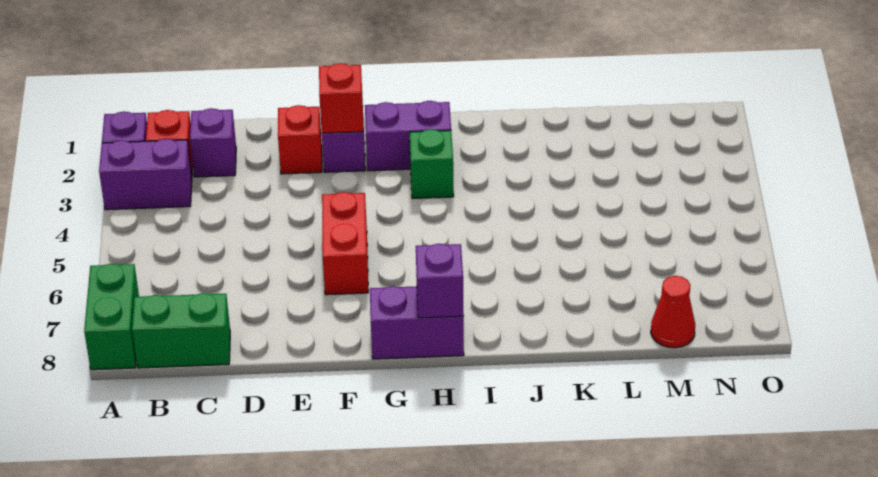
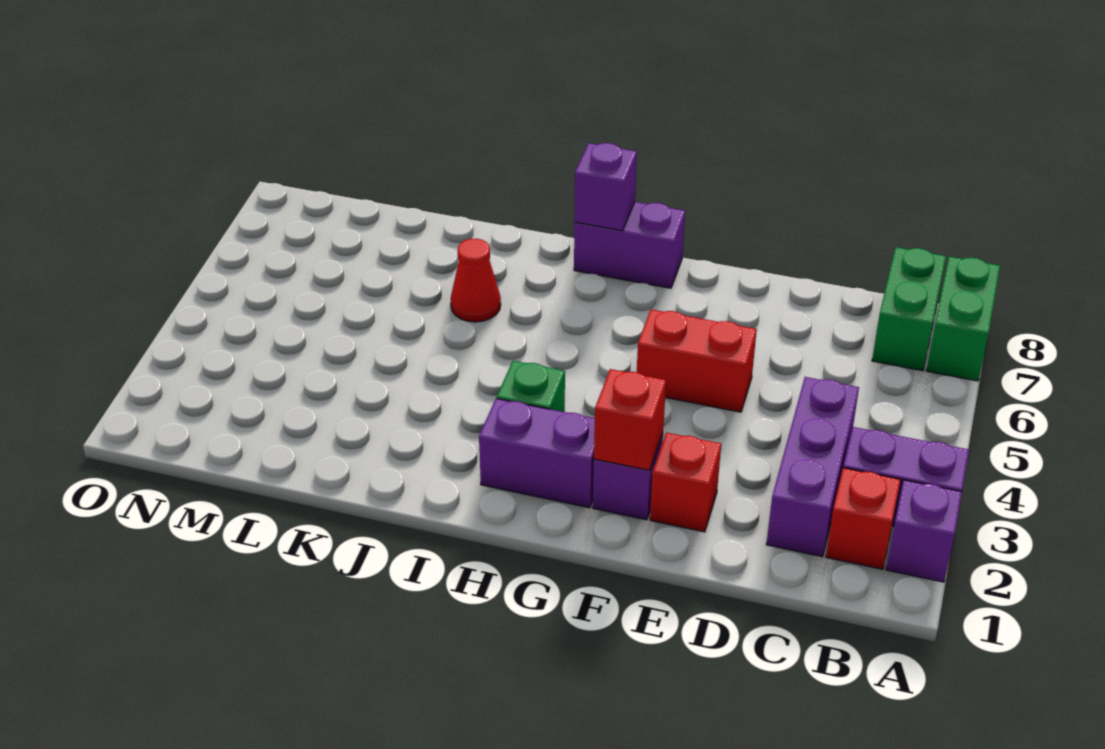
green 1x2 brick [132,293,230,368] -> green 1x2 brick turned to [872,247,946,371]
purple 1x1 brick [190,108,236,177] -> purple 1x3 brick [766,377,859,557]
red 1x2 brick [322,192,368,295] -> red 1x2 brick turned to [637,309,757,412]
red 1x1 cone [651,276,695,348] -> red 1x1 cone moved to [451,239,501,322]

